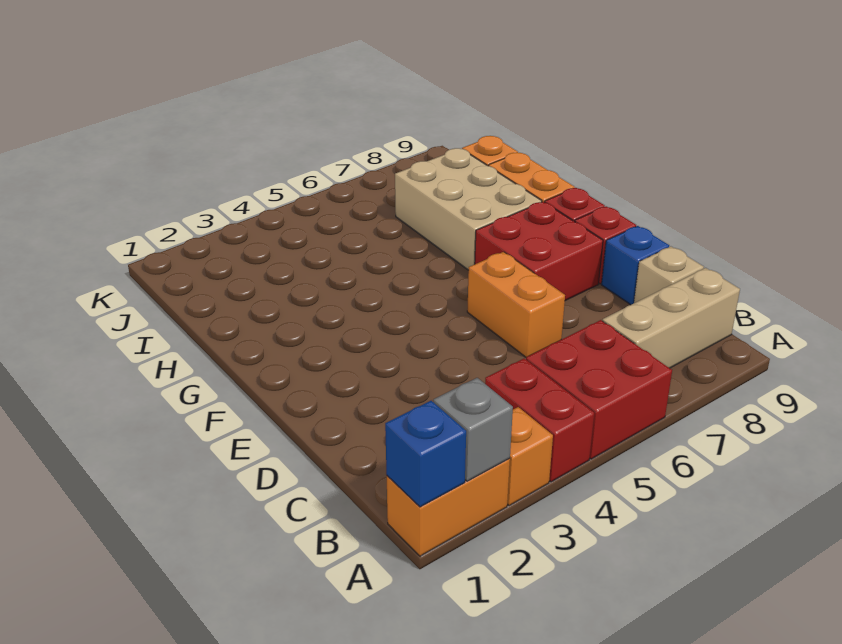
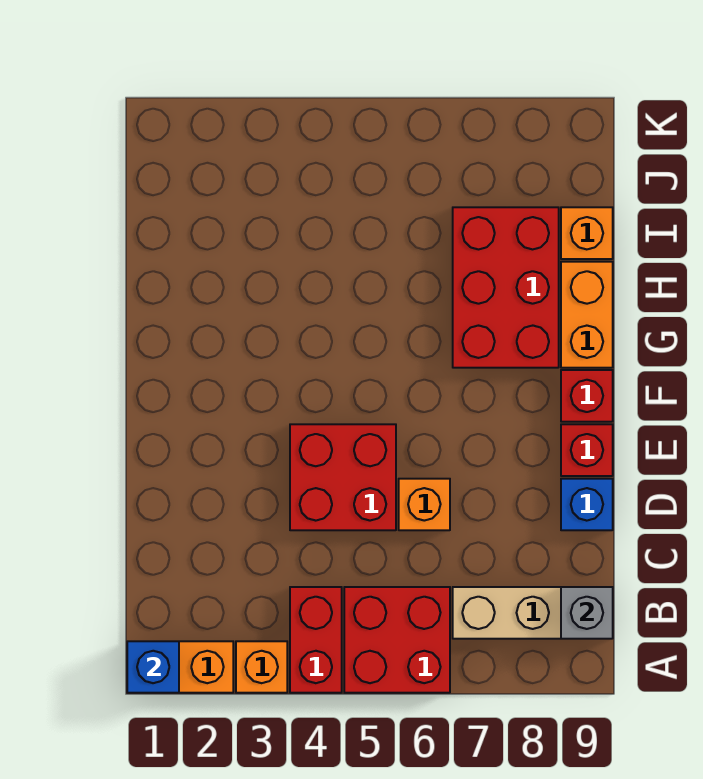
grey 1x1 brick [433,378,513,481] -> grey 1x1 brick moved to [561,587,613,639]
tan 1x1 brick [634,246,704,303] -> none
orange 1x2 brick [467,252,565,357] -> orange 1x1 brick [399,479,450,530]
red 2x2 brick [475,202,603,301] -> red 2x2 brick moved to [290,424,396,530]
tan 2x3 brick [395,148,542,270] -> red 2x3 brick [453,207,559,368]

